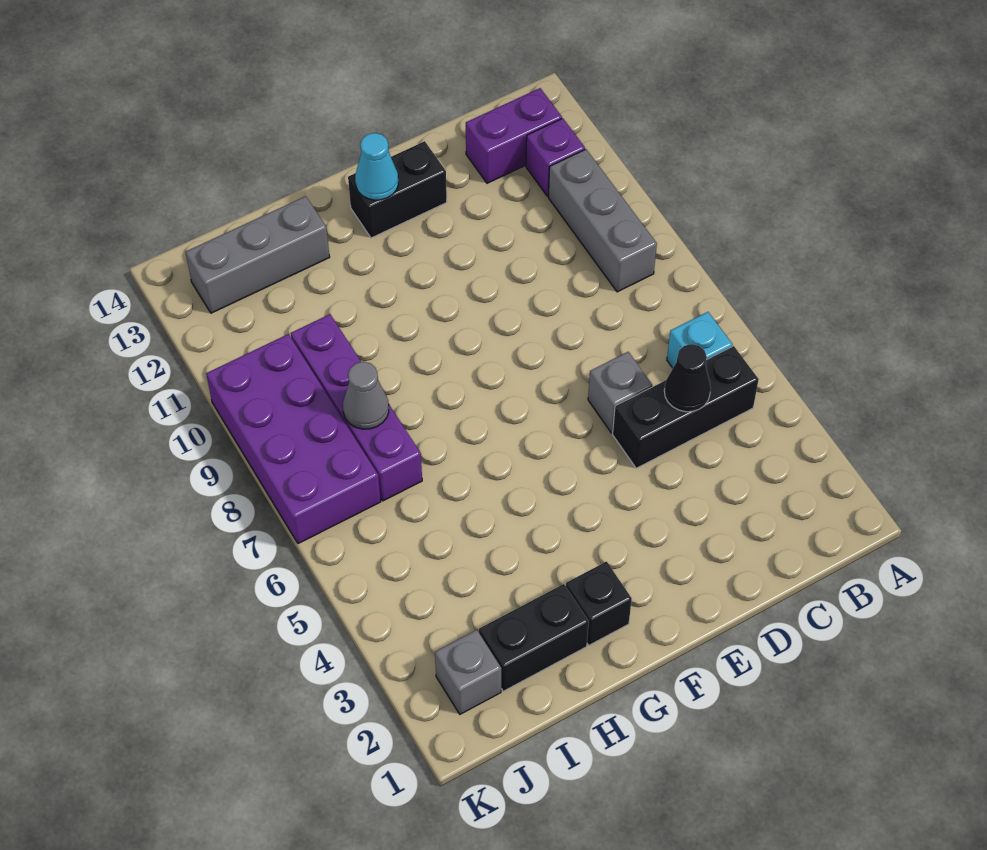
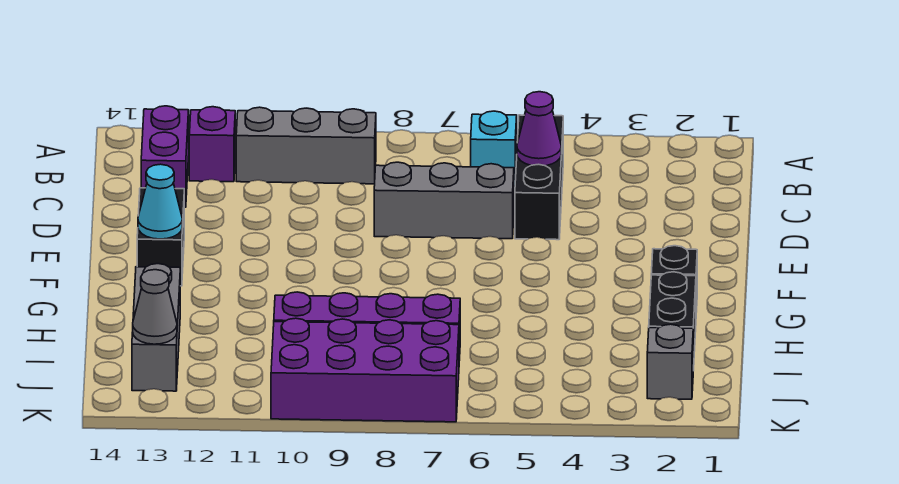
black 1x1 cone [664,344,711,412] -> purple 1x1 cone [517,92,561,166]
grey 1x1 brick [588,352,652,433] -> grey 1x3 brick [374,162,514,239]
grey 1x1 cone [343,362,389,429] -> grey 1x1 cone moved to [133,270,177,344]

